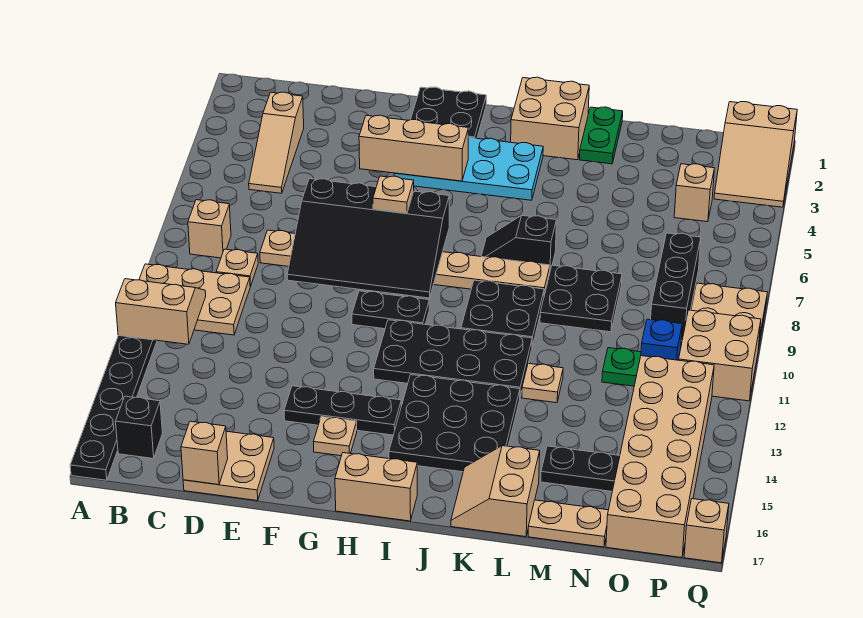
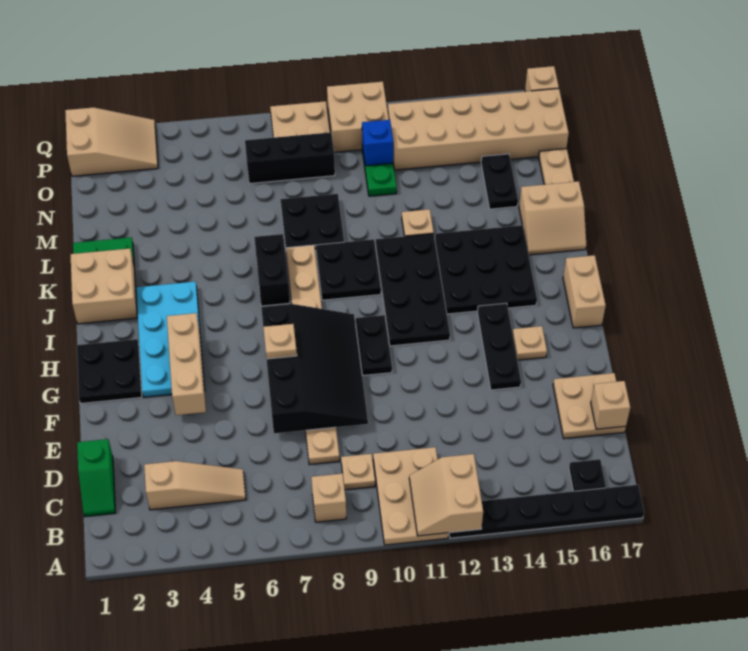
black 1x1 brick [116,396,162,459] -> black 1x1 plate [569,459,606,491]
none -> green 1x2 slope [77,439,116,517]
black 1x2 slope [481,215,556,271] -> black 1x2 brick [254,234,290,306]
tan 1x1 brick [674,164,714,222] -> none

